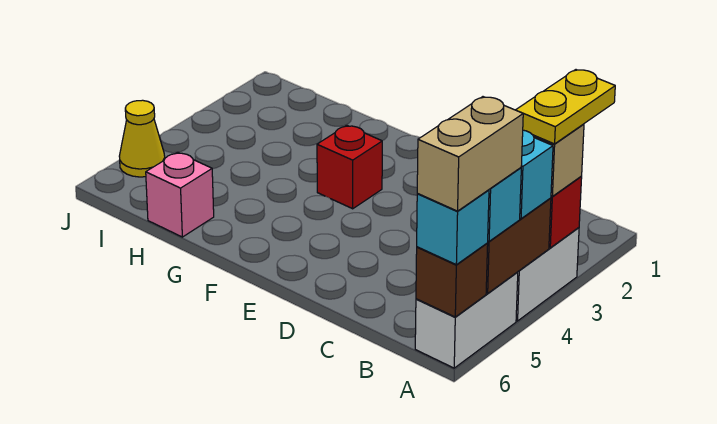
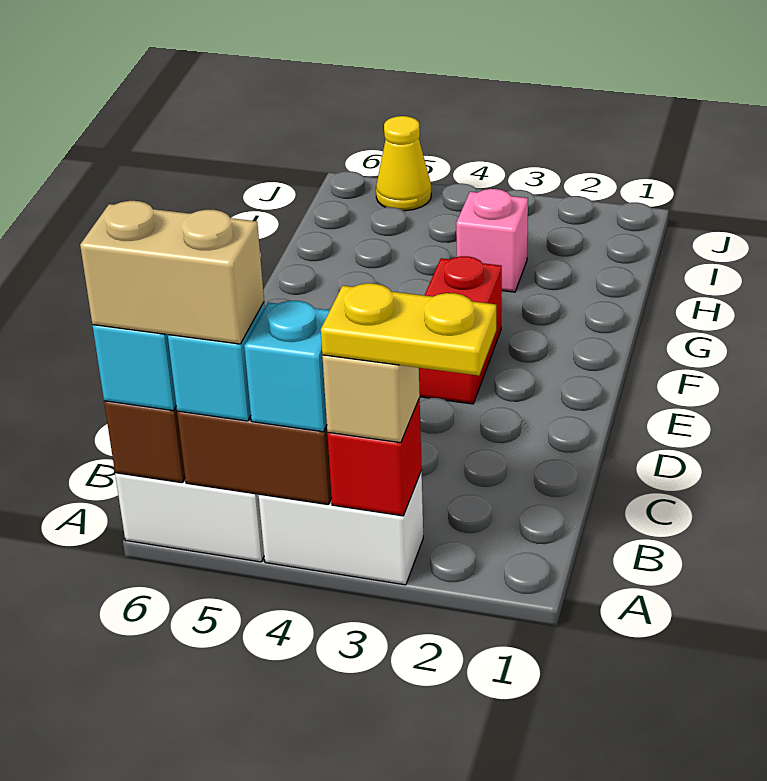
red 1x1 brick [317,125,382,209] -> red 1x2 brick [419,256,502,404]
pink 1x1 brick [146,152,214,237] -> pink 1x1 brick moved to [456,189,528,292]

